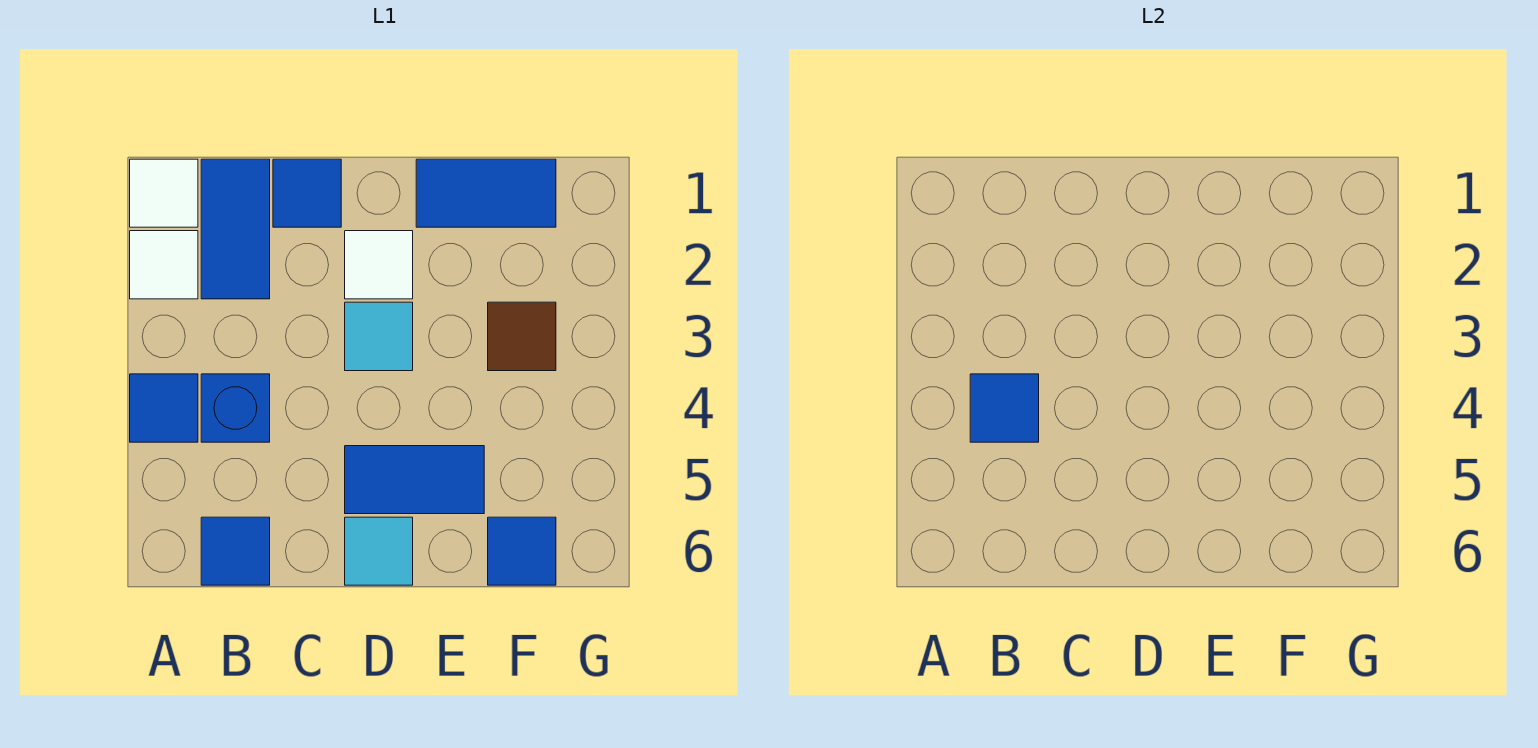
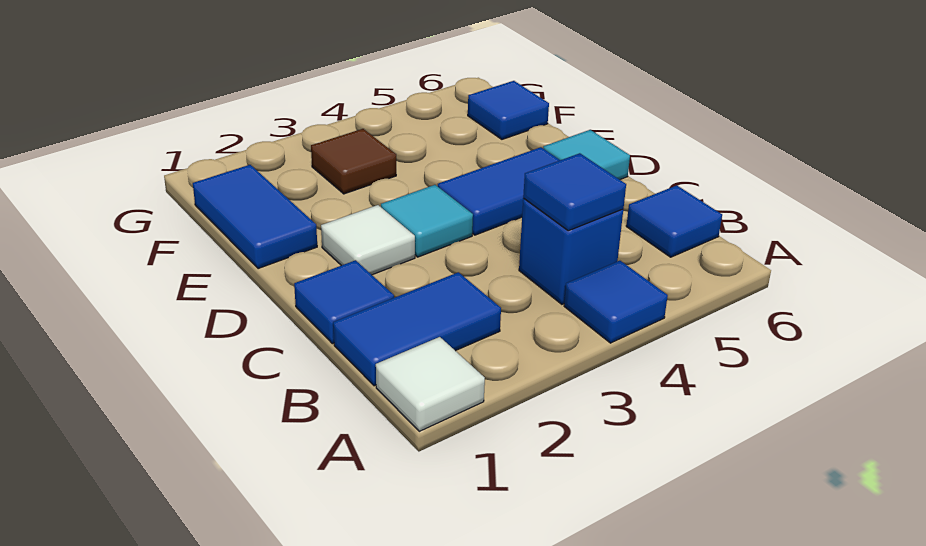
white 1x1 tile [130,231,198,299] -> none
blue 1x2 tile [345,446,484,514] -> blue 1x2 tile turned to [438,147,560,235]

